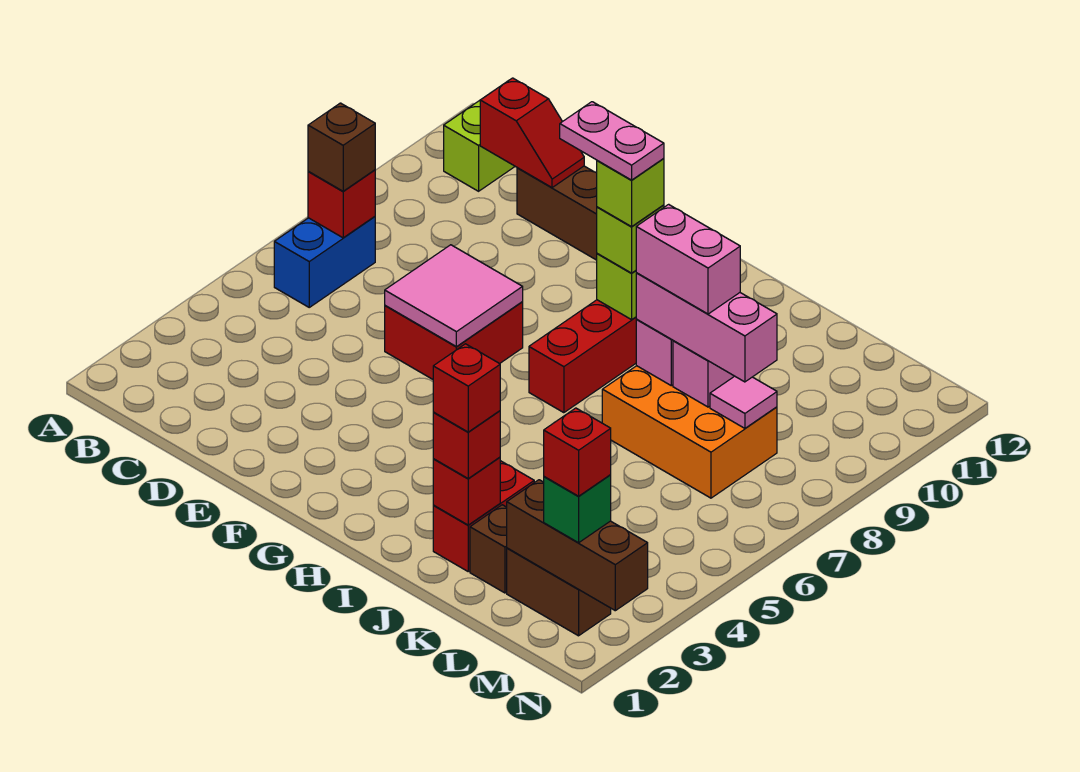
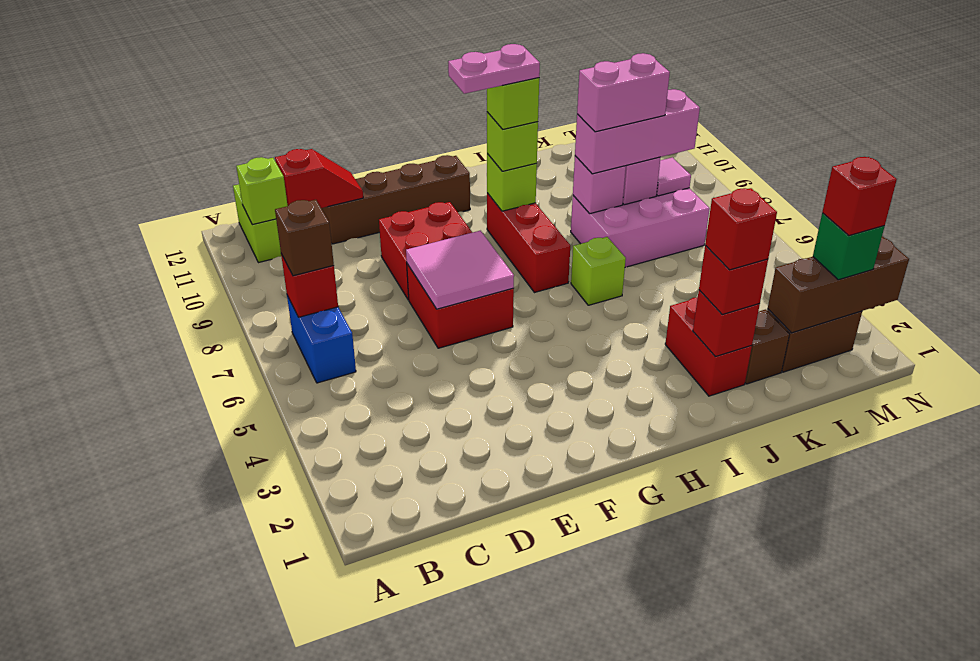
none -> lime 1x1 brick [236,157,288,225]
none -> red 2x2 brick [379,202,472,300]
none -> lime 1x1 brick [571,237,626,305]
orange 2x3 brick [602,366,777,498] -> pink 2x3 brick [571,188,710,267]

